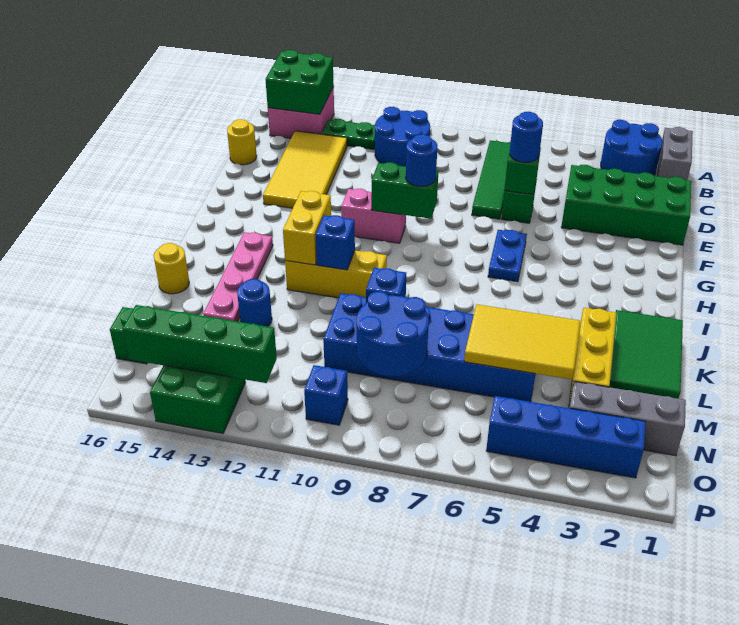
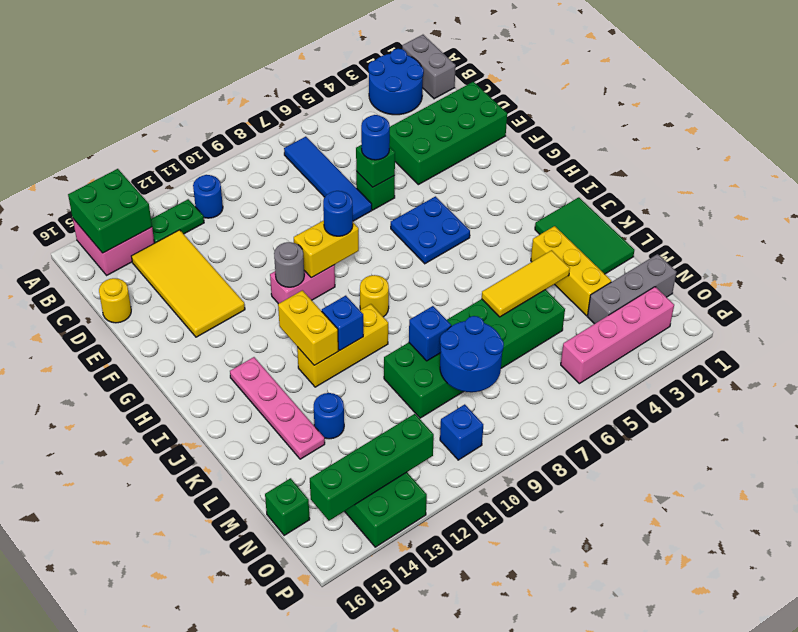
green 1x4 tile [472,140,510,219] -> blue 1x4 tile [284,137,372,221]
blue 2x2 round brick [375,107,430,166] -> blue 1x1 round brick [193,175,223,218]
blue 1x2 plate [488,230,527,282] -> blue 2x2 plate [391,196,470,264]
green 1x2 brick [371,162,438,219] -> yellow 1x2 brick [294,220,359,278]
none -> grey 1x1 round brick [274,242,304,287]
yellow 1x1 round brick [154,243,189,294] -> yellow 1x1 round brick moved to [360,275,389,317]
yellow 2x3 tile [464,304,580,379] -> yellow 1x3 tile [482,250,570,317]
blue 2x6 brick [323,293,535,402] -> green 2x6 brick [384,290,565,418]
blue 1x4 brick [486,396,646,478] -> pink 1x4 brick [561,287,674,384]

